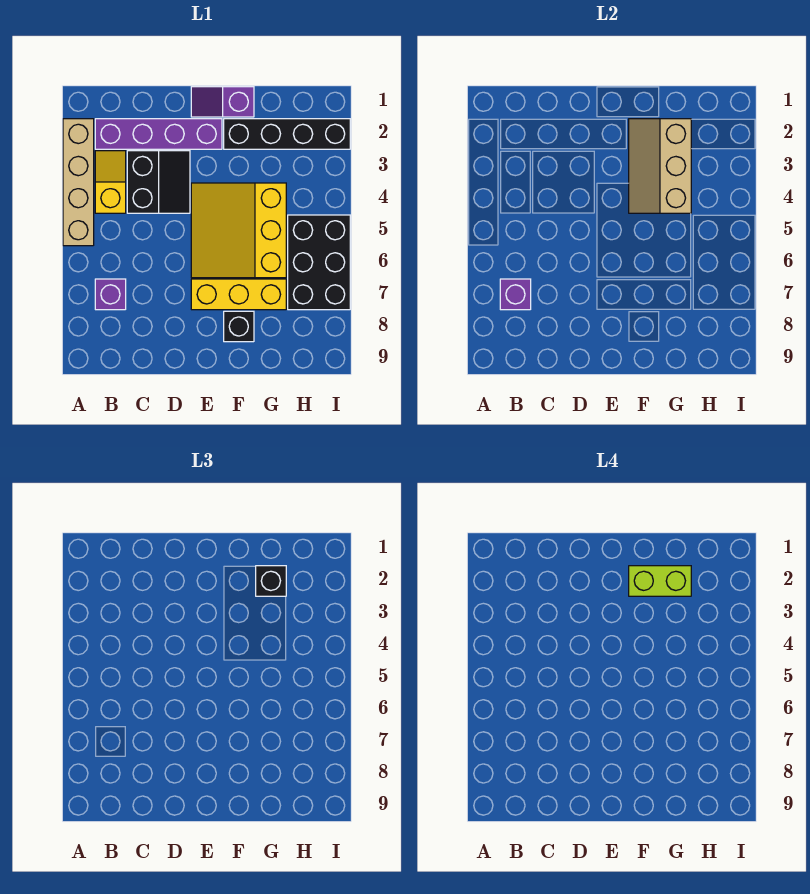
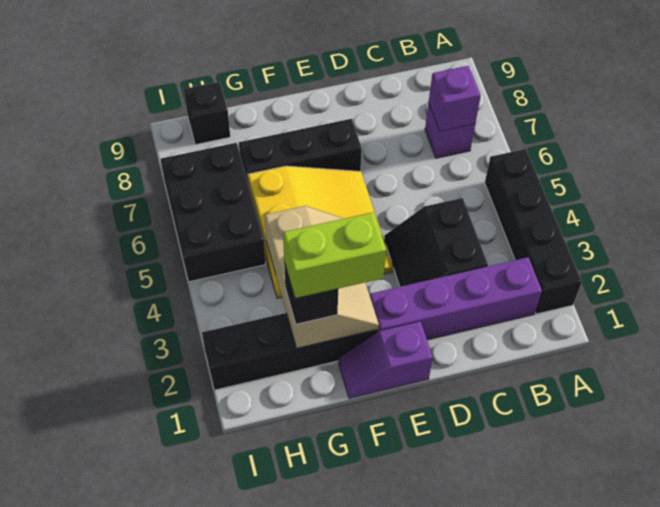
tan 1x4 brick [63,119,94,246] -> black 1x4 brick [485,149,582,314]
yellow 1x2 slope [95,151,126,213] -> none
purple 1x2 slope [191,87,254,117] -> purple 1x2 slope turned to [338,322,433,398]
yellow 1x3 brick [191,279,286,310] -> black 1x3 brick [239,119,362,181]
black 1x1 brick [224,311,254,342] -> black 1x1 brick moved to [184,82,230,145]

